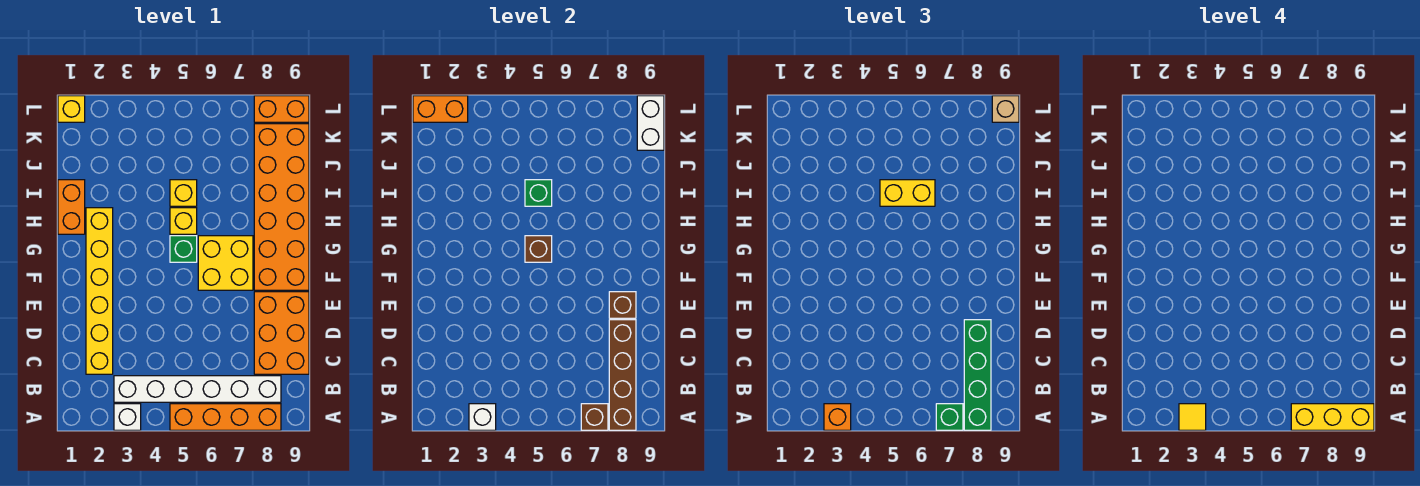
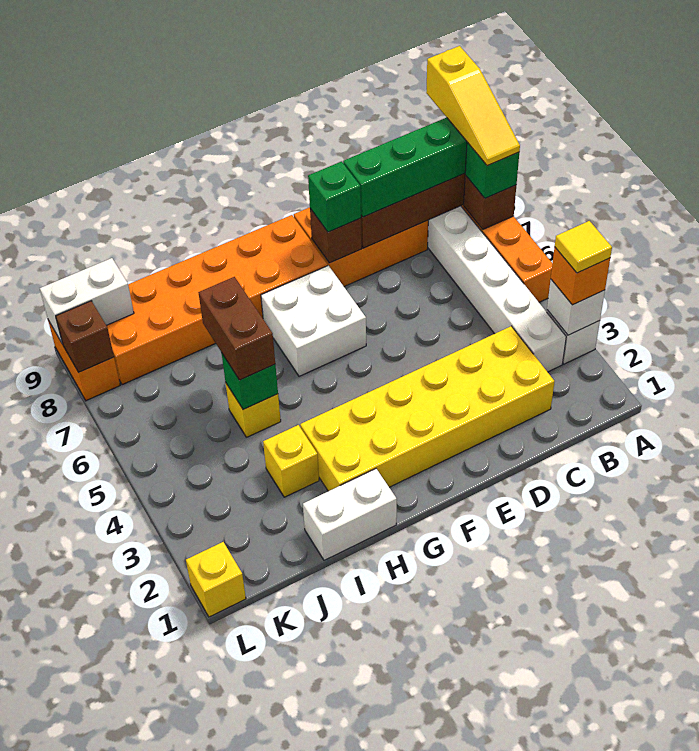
yellow 1x3 brick [1291,404,1374,430] -> yellow 1x3 slope [426,46,520,166]
yellow 1x6 brick [86,208,113,374] -> yellow 2x6 brick [300,326,555,491]
yellow 2x2 brick [198,236,253,290] -> white 2x2 brick [261,266,366,376]
green 1x1 brick [170,236,197,262] -> green 1x1 brick moved to [308,162,361,232]
brown 1x1 brick [525,236,552,262] -> brown 1x1 brick moved to [56,301,114,372]
orange 1x2 brick [58,180,85,234] -> white 1x2 brick [303,469,397,560]
yellow 1x1 brick [170,208,197,234] -> yellow 1x1 brick moved to [263,425,319,497]
yellow 1x2 brick [880,180,935,206] -> brown 1x2 brick [198,277,275,380]
orange 1x2 brick [413,96,468,122] -> none
tan 1x1 brick [992,96,1019,122] -> none

